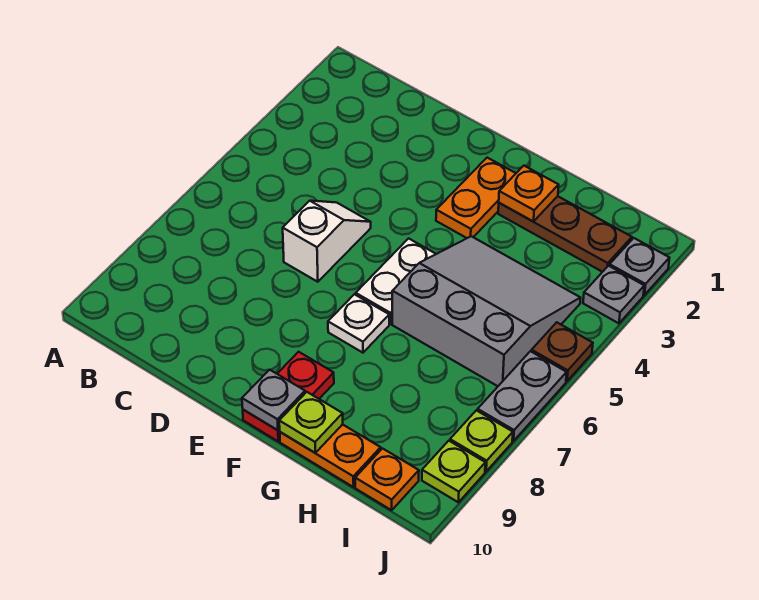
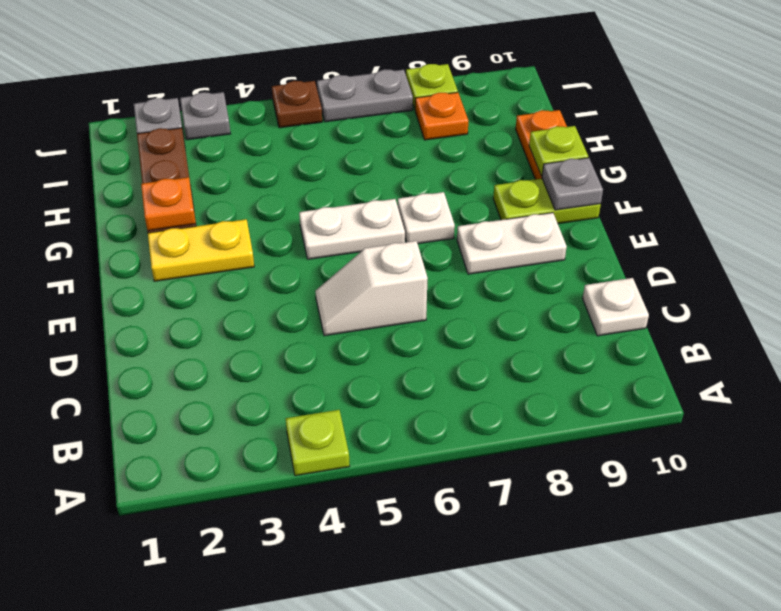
none -> white 1x1 plate [583,278,649,336]
none -> white 1x2 plate [457,213,567,274]
orange 1x2 plate [436,158,516,238] -> yellow 1x2 plate [148,219,254,281]
red 1x2 plate [243,352,334,441] -> lime 1x2 plate [493,178,601,224]
grey 3x3 slope [392,236,580,386] -> none
orange 1x1 plate [355,449,419,510] -> orange 1x1 plate moved to [415,92,468,140]
lime 1x1 plate [422,441,485,502] -> lime 1x1 plate moved to [285,410,350,476]

